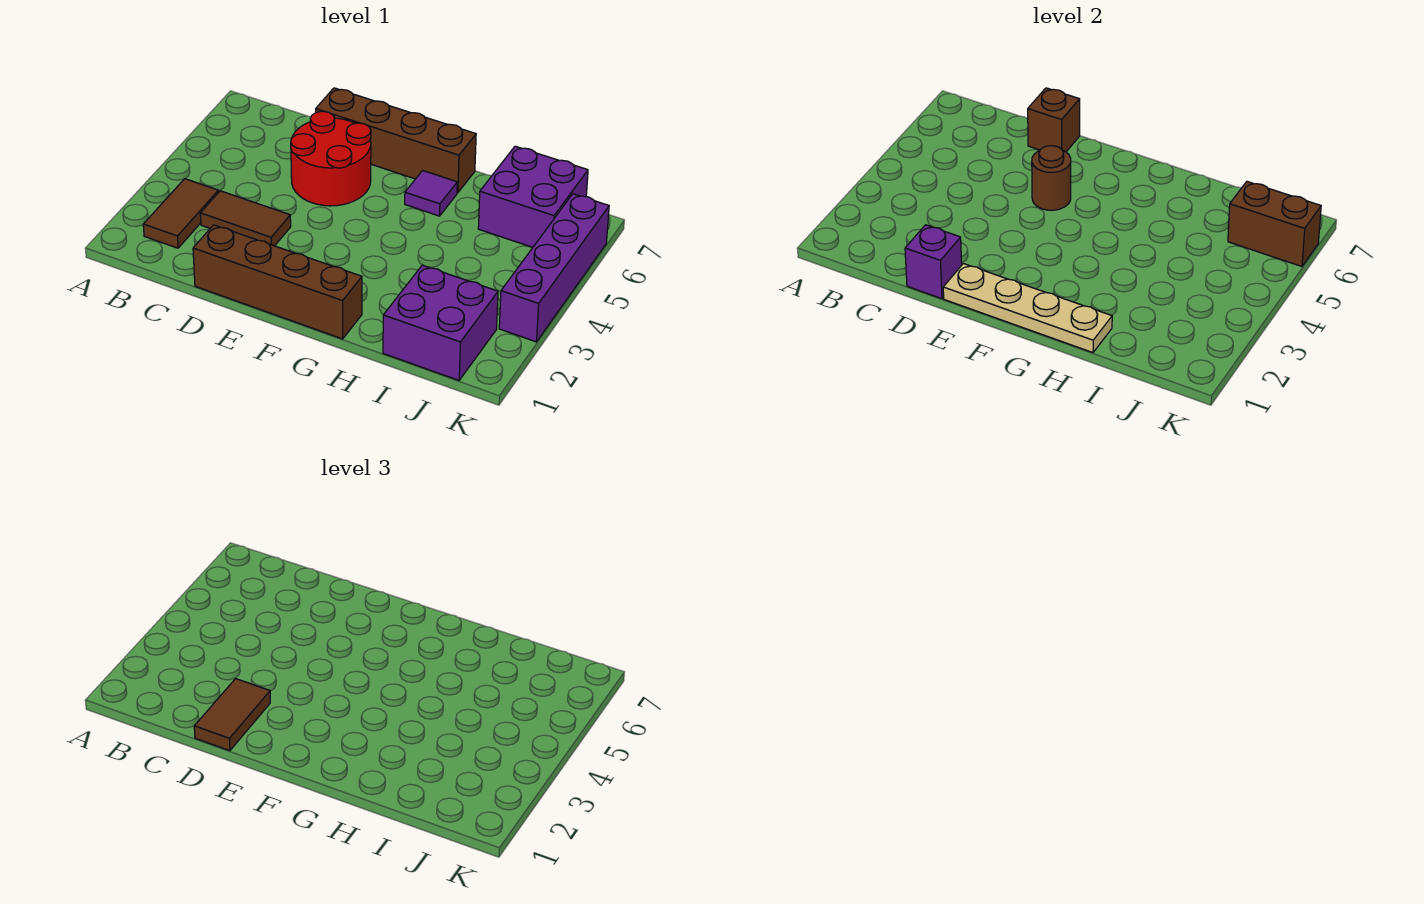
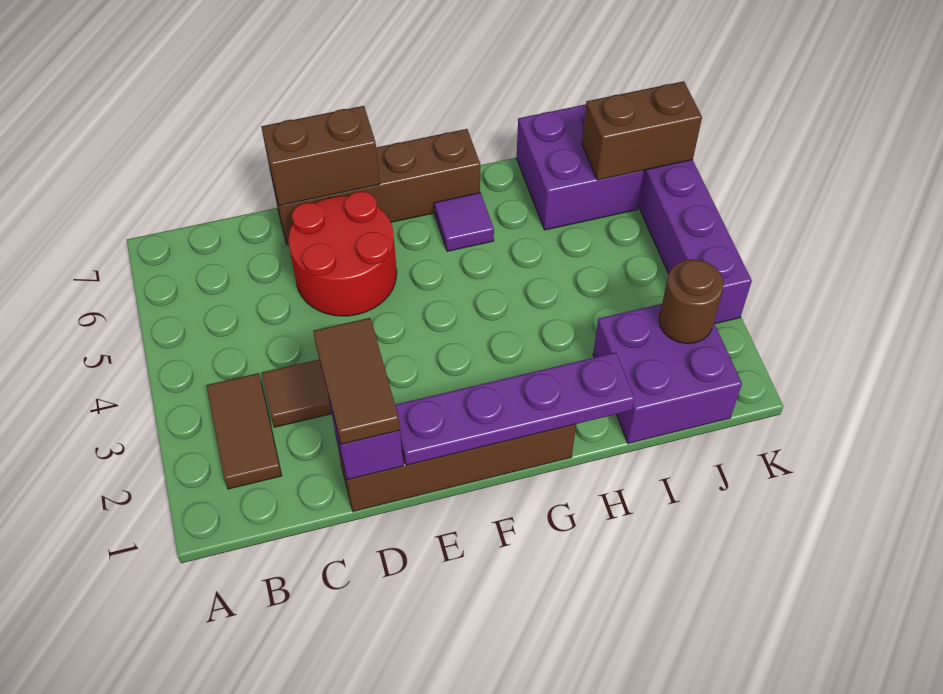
brown 1x1 brick [1028,88,1080,152] -> brown 1x2 brick [261,106,379,206]
tan 1x4 plate [943,264,1112,353] -> purple 1x4 plate [395,353,635,465]
brown 1x1 round brick [1032,146,1071,210] -> brown 1x1 round brick moved to [659,259,724,344]

